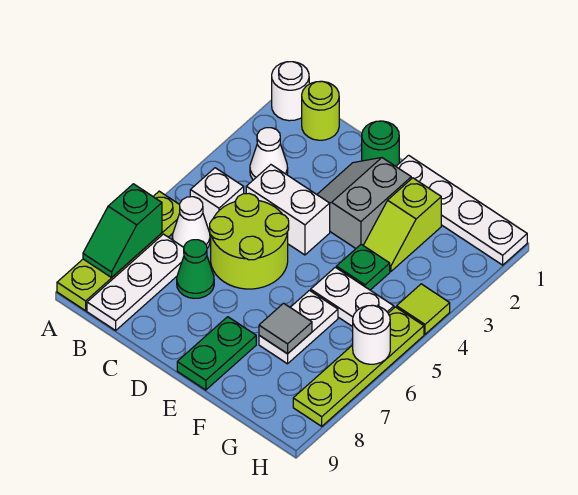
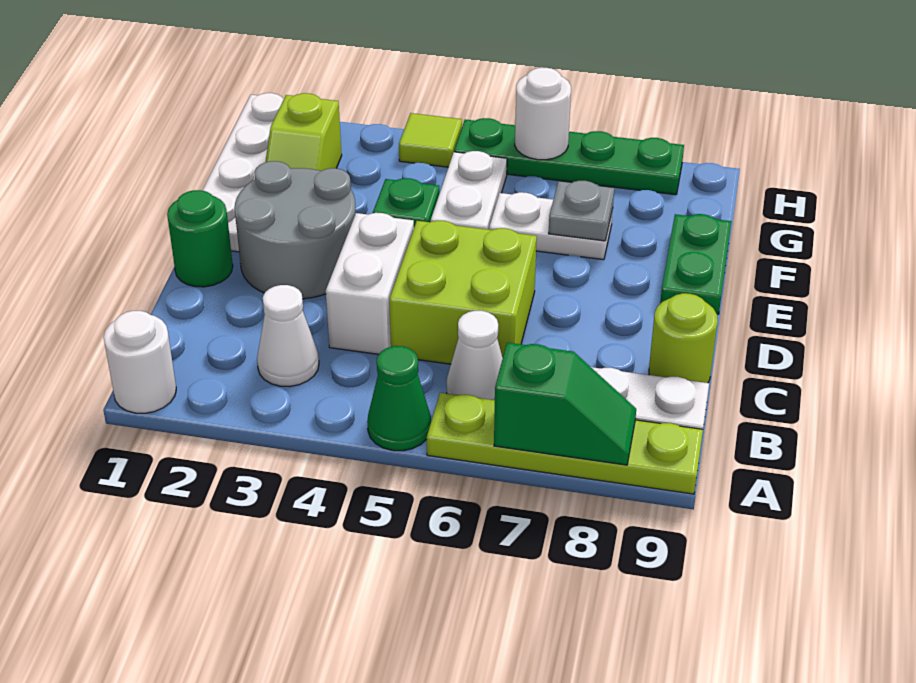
lime 1x1 round brick [302,81,339,140] -> lime 1x1 round brick moved to [649,293,718,383]
white 1x1 brick [190,168,244,232] -> none
lime 2x2 round brick [210,194,289,289] -> lime 2x2 brick [389,221,537,364]
green 1x1 cone [177,240,214,298] -> green 1x1 cone moved to [367,346,431,451]
grey 2x2 slope [317,158,411,248] -> grey 2x2 round brick [235,161,356,299]
green 1x2 plate [177,317,256,390] -> green 1x2 plate turned to [660,214,731,314]
lime 1x2 slope [363,178,441,272] -> lime 1x2 slope turned to [266,93,342,171]
grey 1x1 tile [259,303,312,354] -> grey 1x1 plate [549,181,614,241]
lime 1x4 plate [293,307,424,426] -> green 1x4 plate [454,118,684,195]

